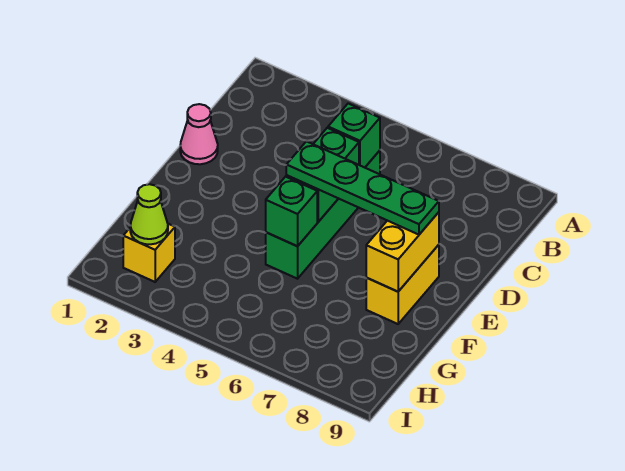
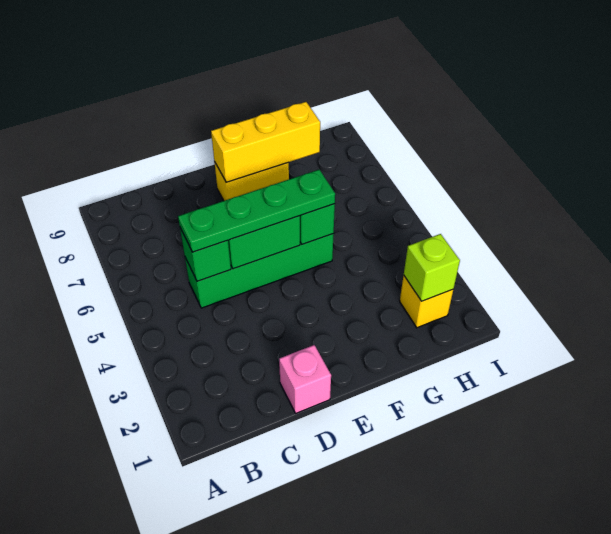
pink 1x1 cone [180,104,218,164] -> pink 1x1 brick [279,345,331,413]
green 1x4 plate [286,141,439,235] -> green 1x4 plate turned to [178,170,335,252]
yellow 1x2 brick [366,212,439,292] -> yellow 1x3 brick [211,102,320,182]
lime 1x1 cone [130,184,168,244] -> lime 1x1 brick [404,234,460,301]

